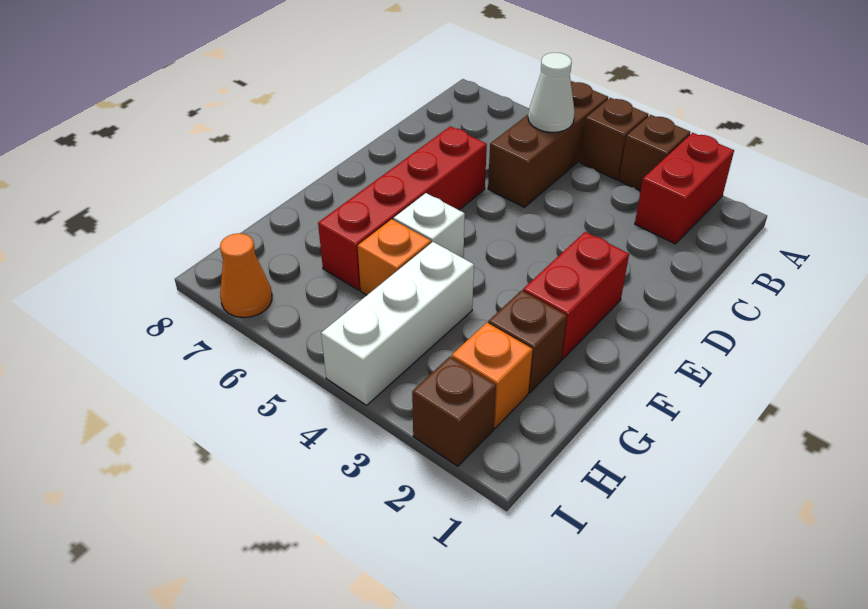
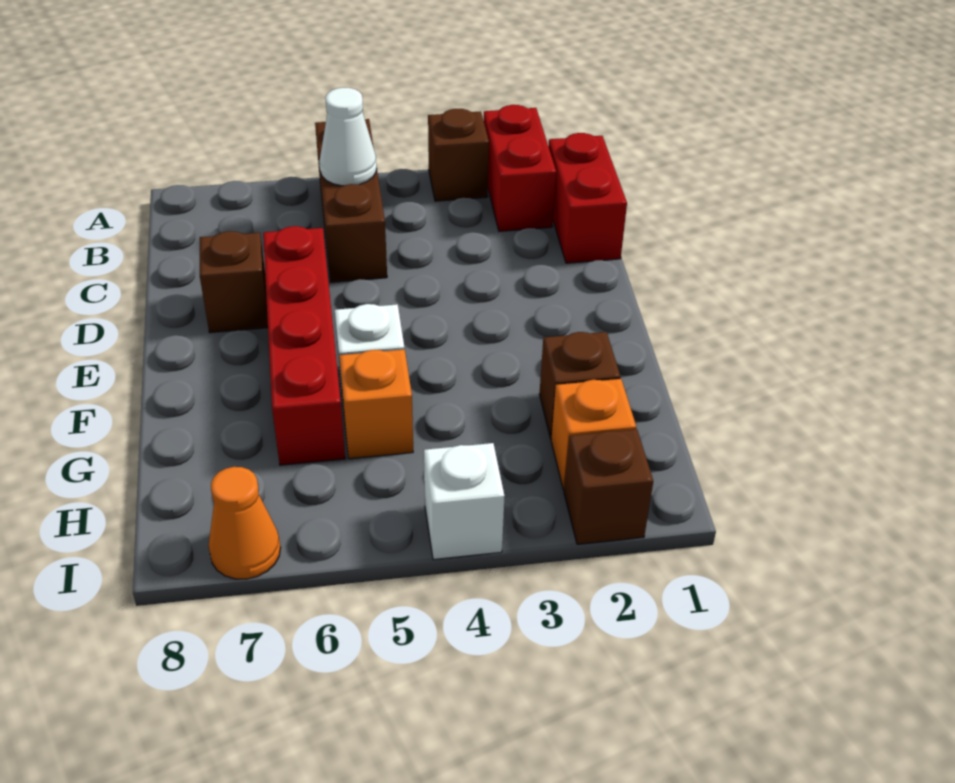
brown 1x1 brick [580,98,648,180] -> brown 1x1 brick moved to [200,231,268,333]
red 1x2 brick [523,232,629,359] -> red 1x2 brick moved to [548,133,627,263]
white 1x3 brick [321,242,474,405] -> white 1x1 brick [424,443,505,560]

